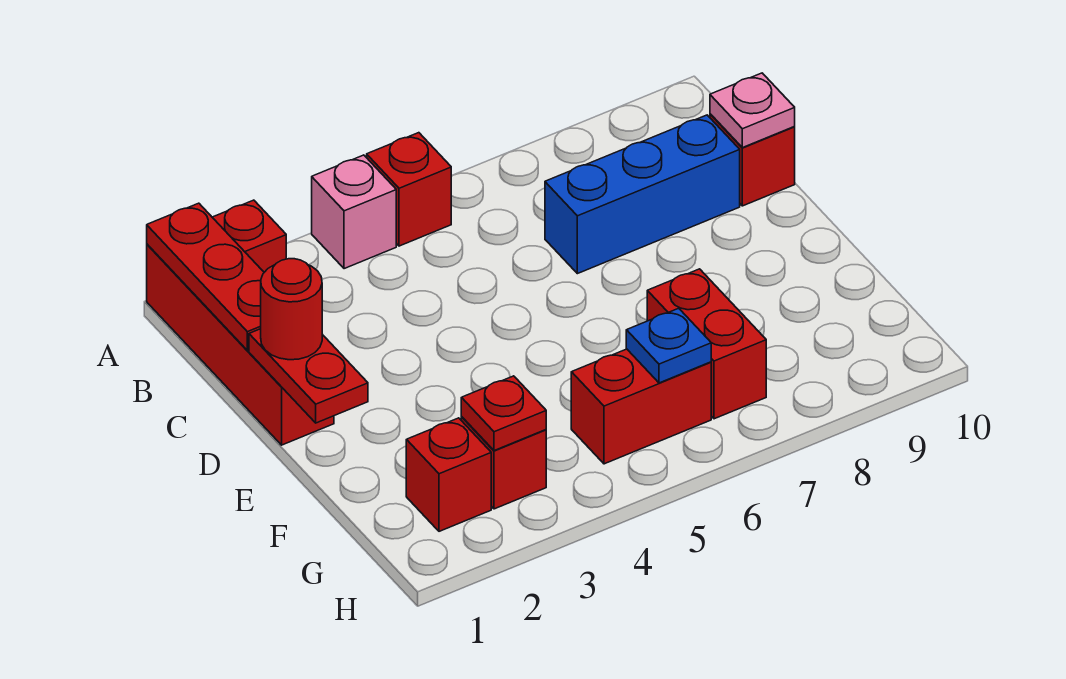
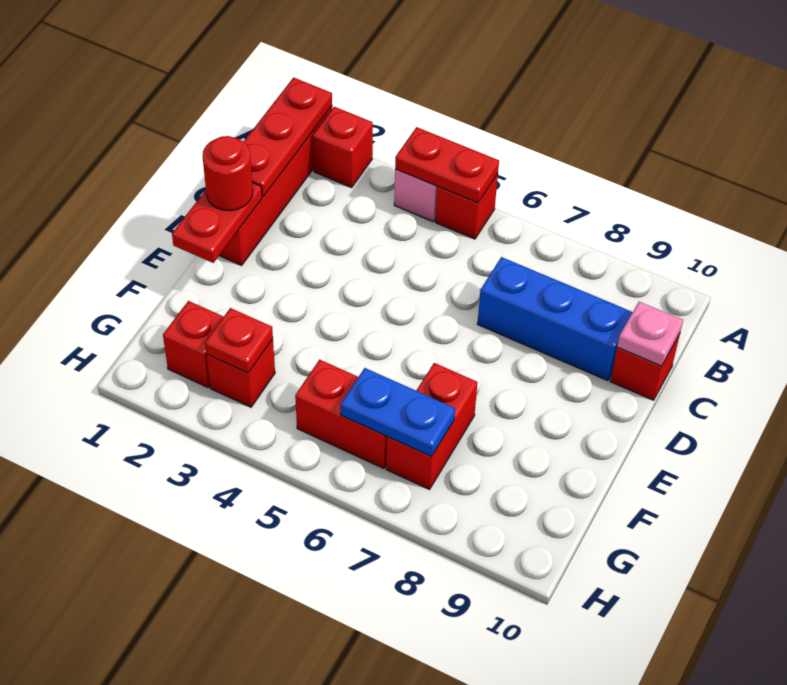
none -> red 1x2 plate [395,127,499,203]
blue 1x1 plate [626,308,711,383] -> blue 1x2 plate [341,368,455,457]

